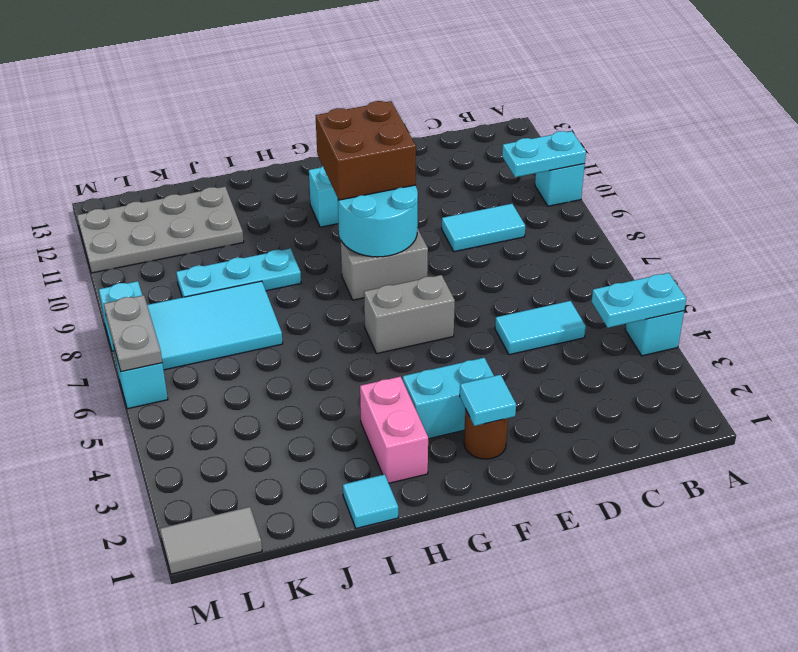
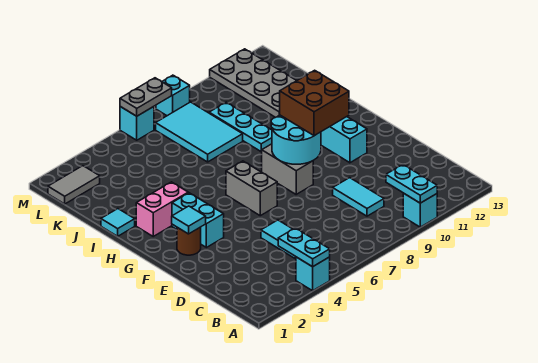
grey 1x2 tile [160,507,262,574] -> grey 1x2 tile turned to [48,166,100,204]

